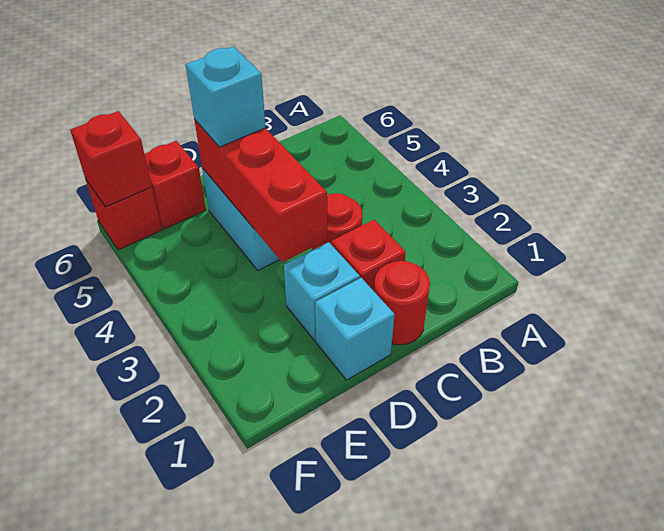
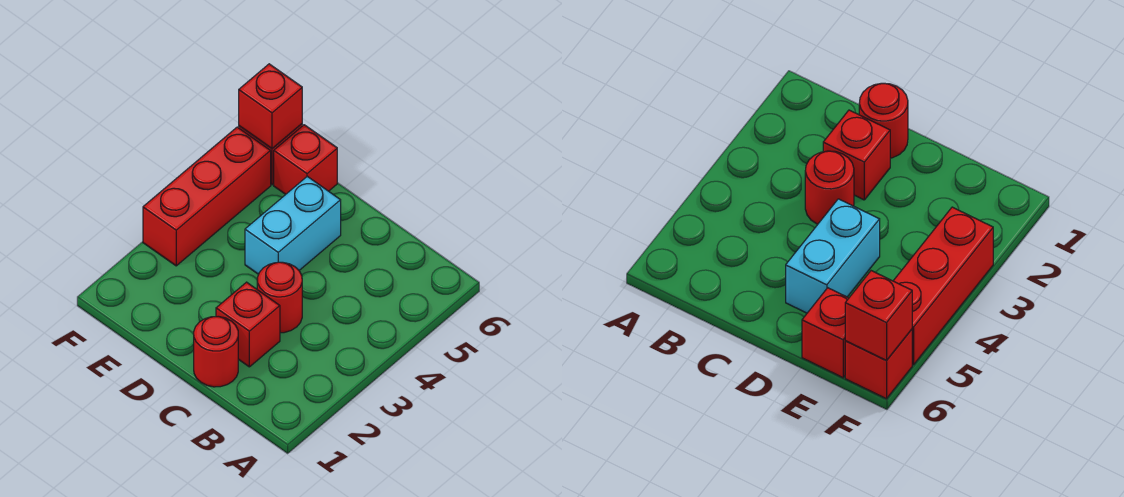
cyan 1x1 brick [315,278,395,380] -> none
cyan 1x1 brick [284,242,360,341] -> none
red 1x3 brick [194,119,327,262] -> red 1x3 brick moved to [143,127,271,266]
cyan 1x1 brick [186,46,266,147] -> none

